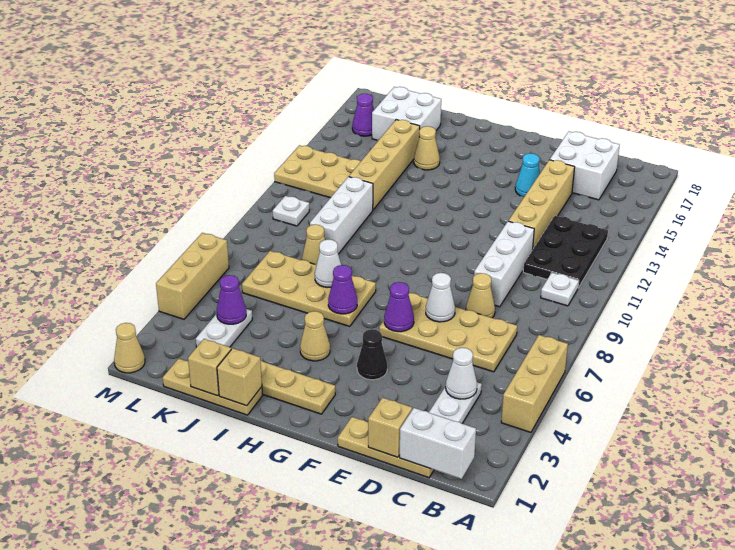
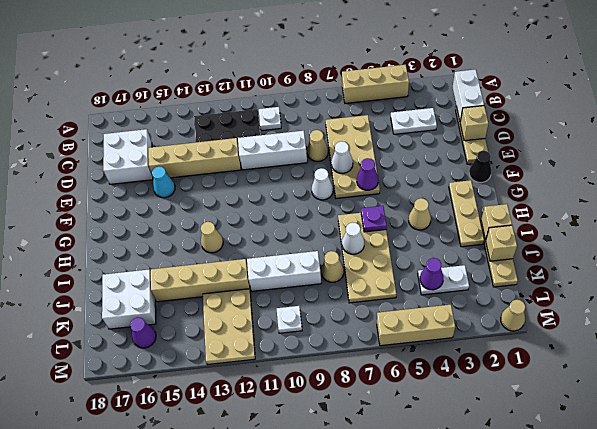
white 1x1 cone [446,348,477,399] -> white 1x1 cone moved to [312,168,333,200]
black 1x1 cone [357,329,387,380] -> black 1x1 cone moved to [469,151,491,183]
purple 1x1 cone [328,265,357,314] -> purple 1x1 plate [361,206,386,232]
tan 1x1 cone [414,126,440,170] -> tan 1x1 cone moved to [201,222,223,253]

